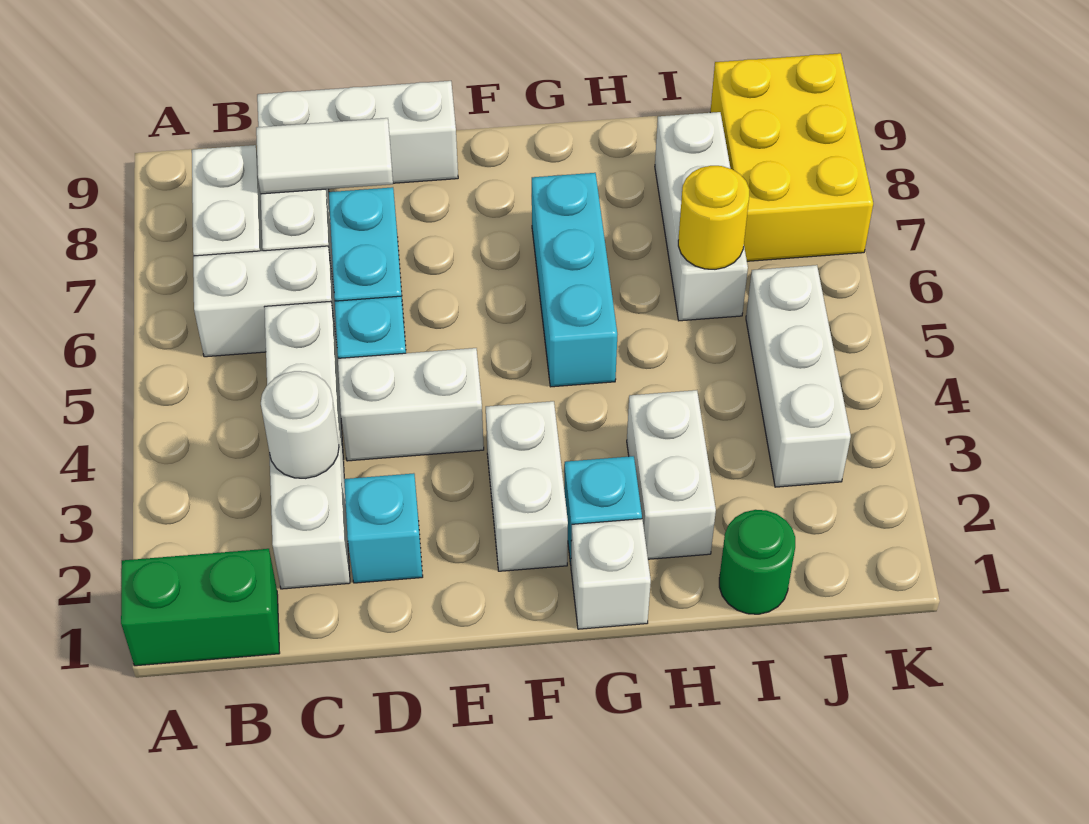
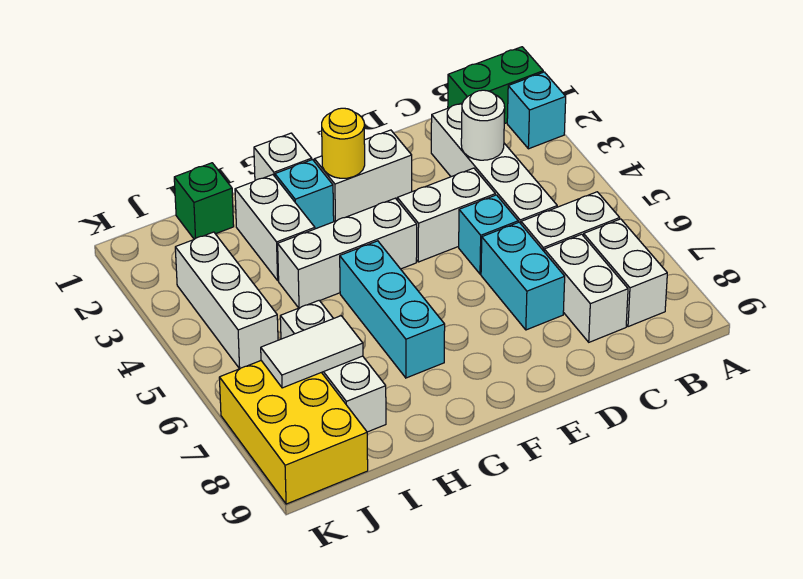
white 1x2 tile [256,118,393,194] -> white 1x2 tile moved to [261,316,363,388]
white 1x3 brick [257,81,458,183] -> white 1x3 brick moved to [278,198,417,308]
cyan 1x1 brick [344,473,423,583] -> cyan 1x1 brick moved to [507,72,566,149]
white 1x2 brick [486,401,568,571] -> white 1x2 brick turned to [315,130,412,222]
green 1x1 round brick [719,510,795,614] -> green 1x1 brick [174,163,234,239]
yellow 1x1 round brick [678,166,749,269] -> yellow 1x1 round brick moved to [322,108,365,178]

